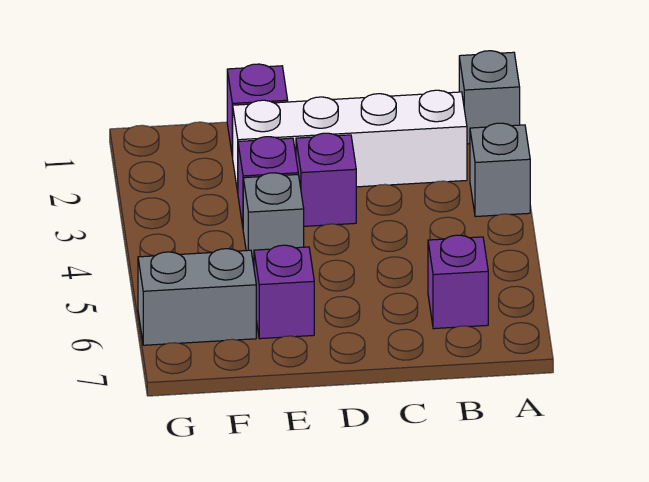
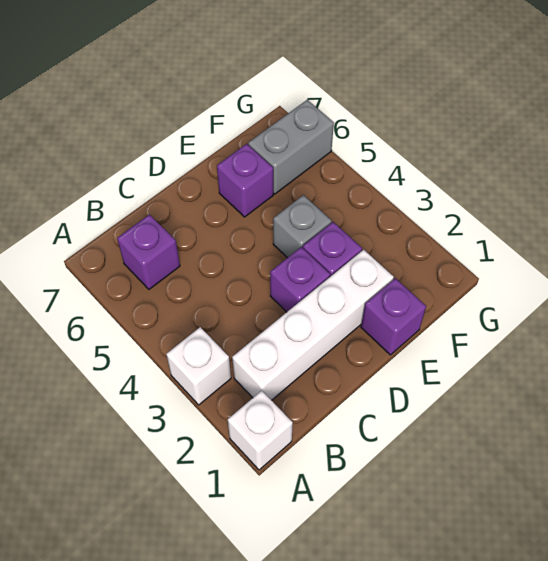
grey 1x1 brick [459,51,520,144] -> white 1x1 brick [228,391,293,470]
grey 1x1 brick [470,123,530,217] -> white 1x1 brick [166,327,231,405]

